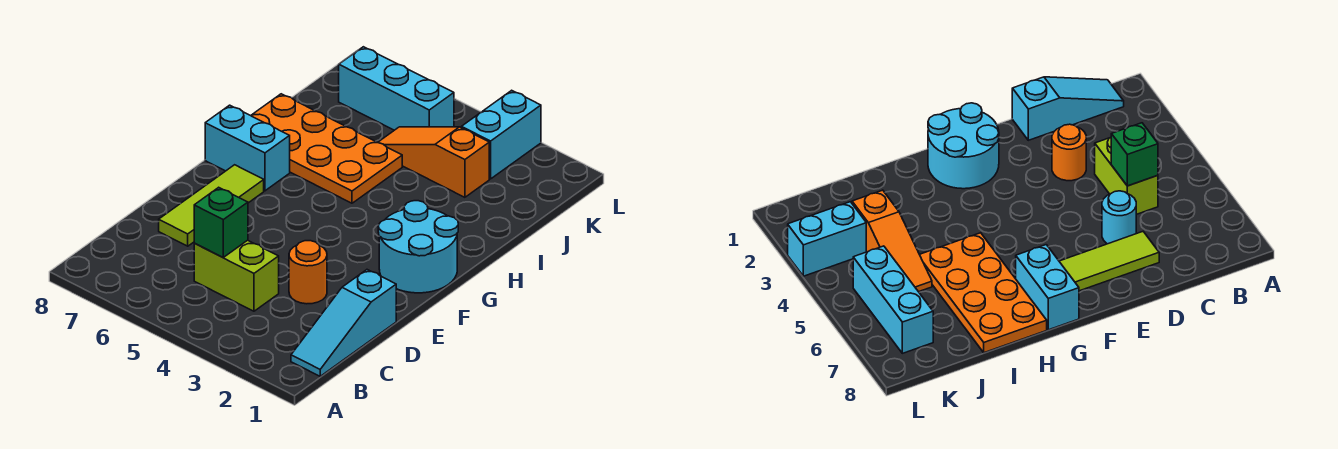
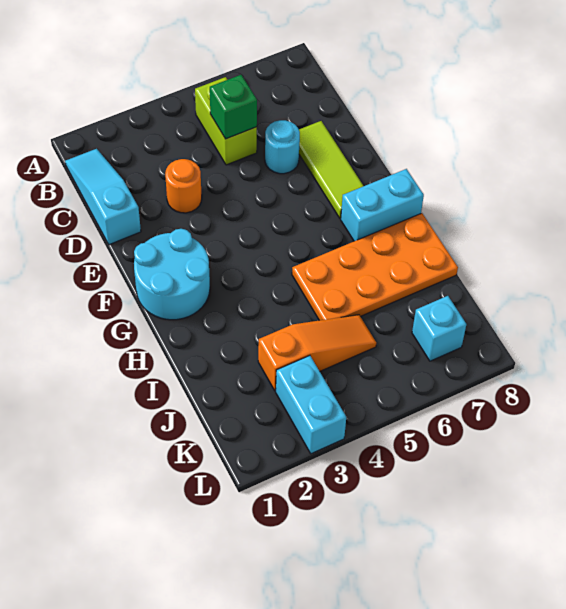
lime 1x2 brick [194,240,279,311] -> lime 1x2 brick turned to [195,77,257,165]
cyan 1x3 brick [339,47,454,130] -> cyan 1x1 brick [412,296,466,361]

